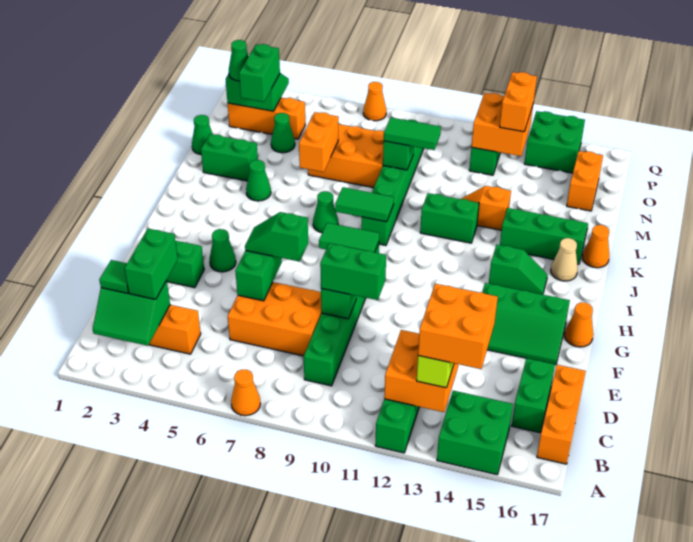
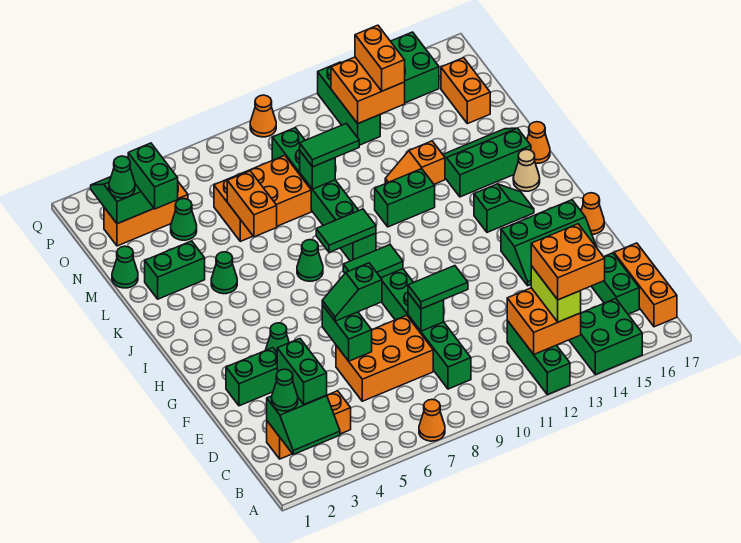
green 1x1 tile [99,260,129,293] -> green 1x1 cone [272,369,298,411]
green 1x2 brick [320,243,386,300] -> green 1x2 tile [408,266,468,309]
orange 1x1 cone [363,82,386,121] -> orange 1x1 cone moved to [250,95,276,137]

